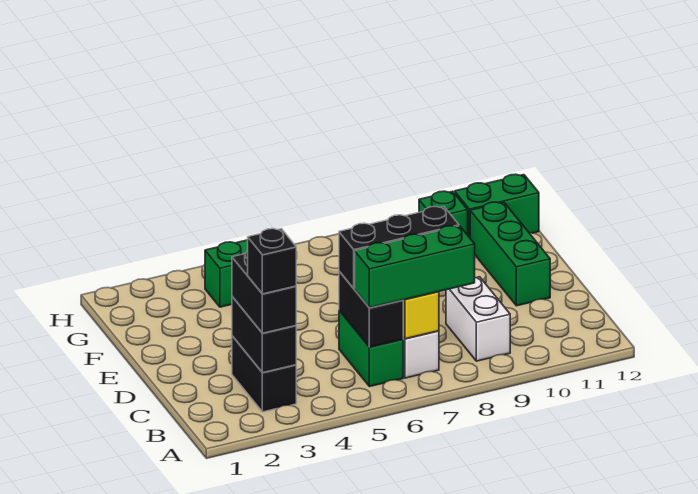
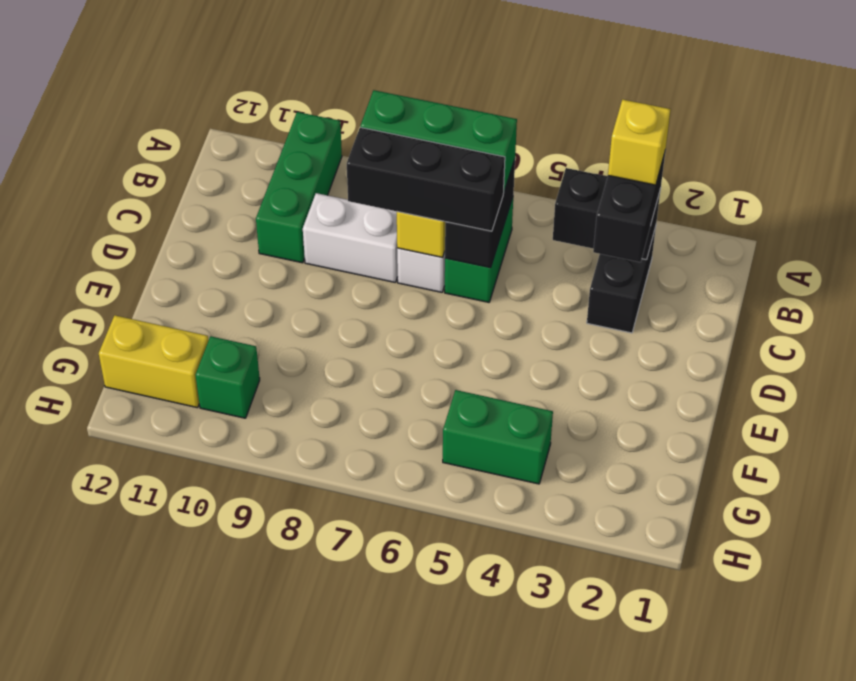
black 1x2 brick [232,297,296,373] -> black 1x2 brick turned to [553,168,661,260]
black 1x1 brick [248,229,296,294] -> yellow 1x1 brick [608,99,671,185]
white 1x2 brick [446,277,510,361] -> white 1x2 brick turned to [303,193,398,282]
green 1x3 brick [470,202,550,306] -> green 1x3 brick moved to [256,112,342,263]
green 1x2 brick [455,174,539,238] -> yellow 1x2 brick [99,315,209,408]

